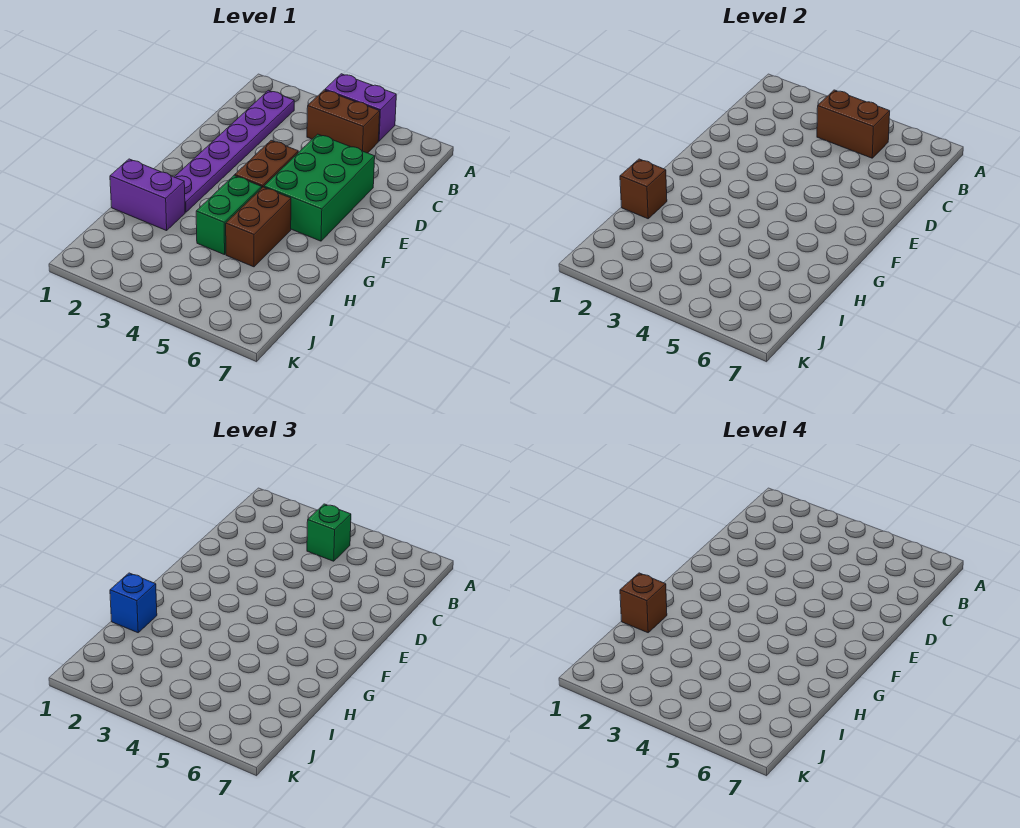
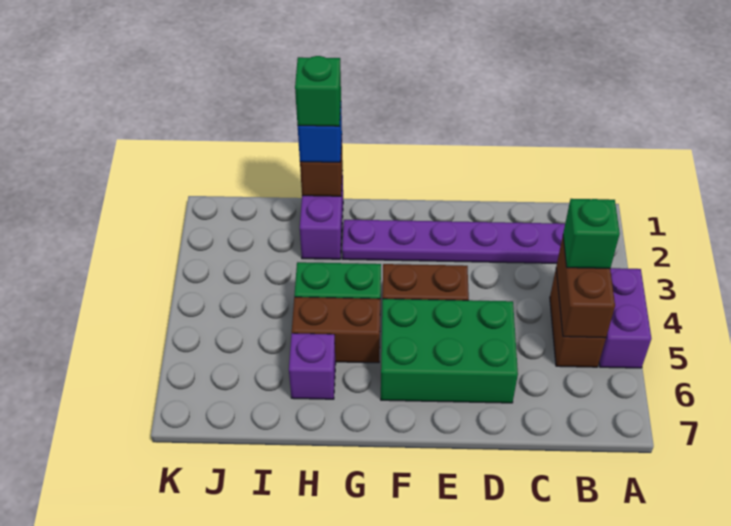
brown 1x1 brick [620,573,667,633] -> green 1x1 brick [295,56,341,126]
none -> purple 1x1 brick [289,333,336,399]

